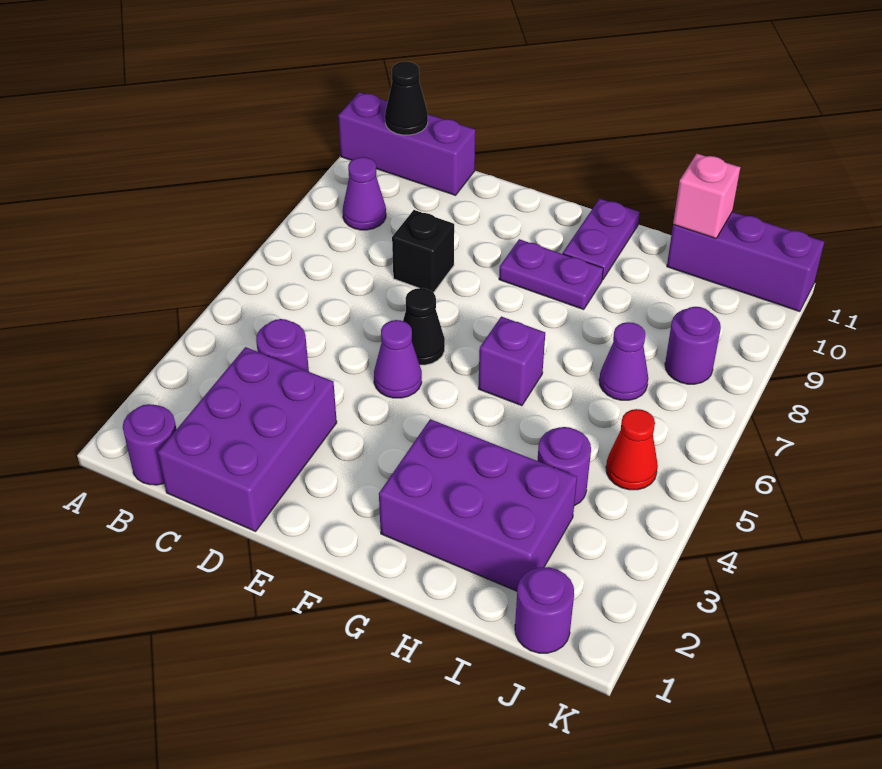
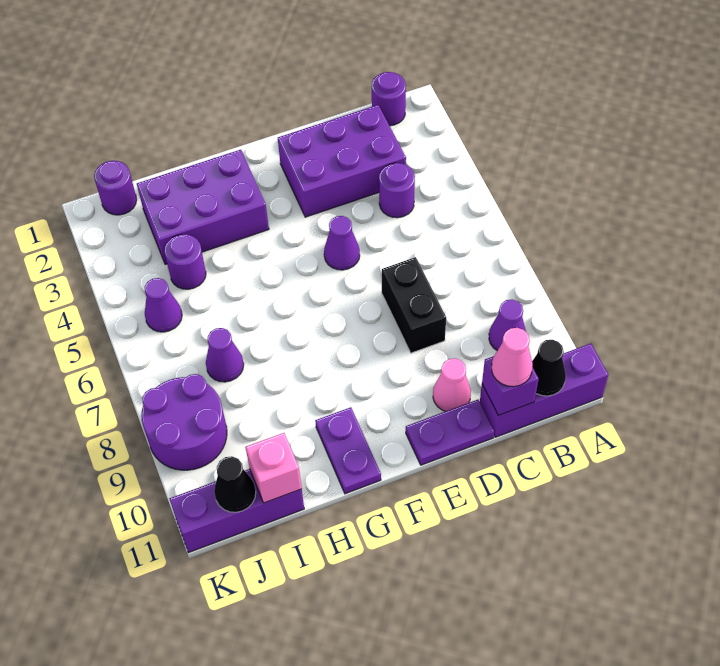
purple 2x3 brick [158,347,337,531] -> purple 2x3 brick turned to [278,105,406,217]
none -> pink 1x1 cone [492,328,533,387]
black 1x1 brick [392,210,454,293] -> black 1x2 brick [382,257,446,353]
none -> pink 1x1 cone [433,358,471,411]
black 1x1 cone [403,288,445,365] -> black 1x1 cone moved to [214,456,256,512]
purple 1x2 plate [499,239,603,310] -> purple 1x2 plate moved to [406,400,494,465]
purple 1x1 brick [478,317,545,406] -> purple 1x1 brick moved to [482,356,539,415]
red 1x1 cone [606,409,658,490] -> purple 1x1 cone [145,278,182,332]
purple 1x1 round brick [665,307,721,384] -> purple 2x2 round brick [141,374,227,470]

